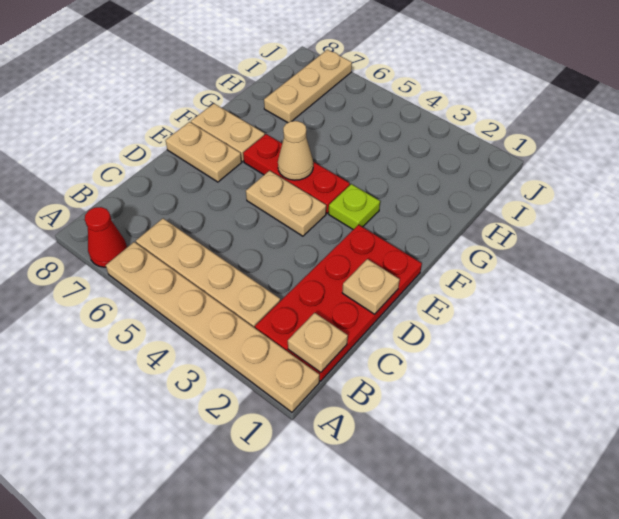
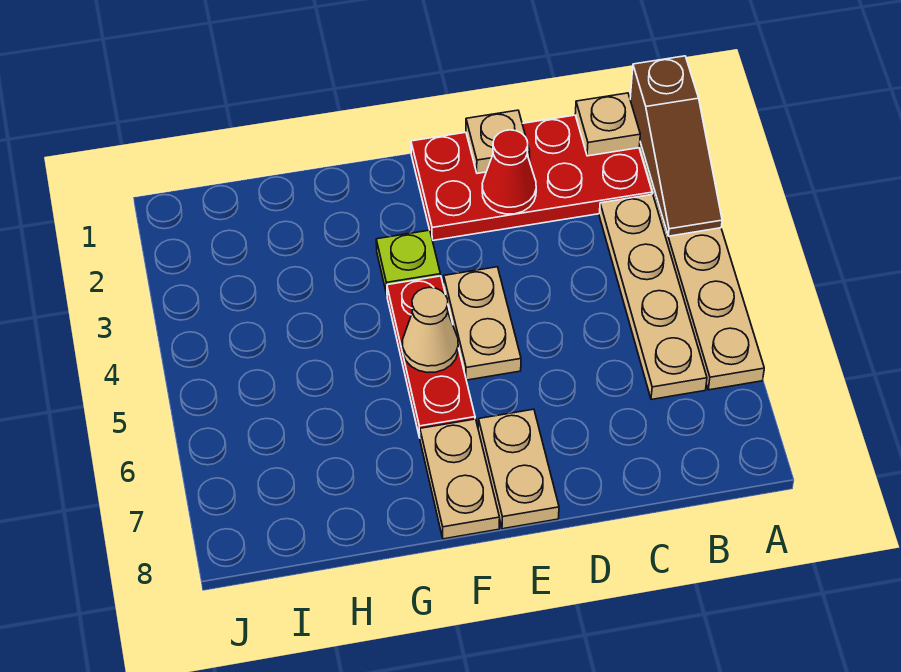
none -> brown 1x3 slope [630,56,722,236]
red 1x1 cone [85,207,127,267] -> red 1x1 cone moved to [482,130,536,214]
tan 1x3 plate [264,50,352,123] -> none

